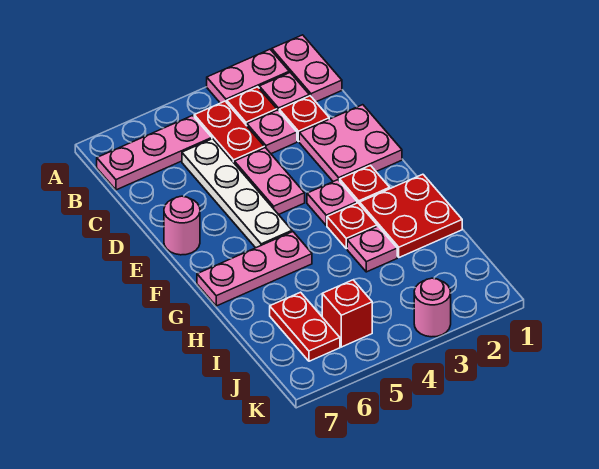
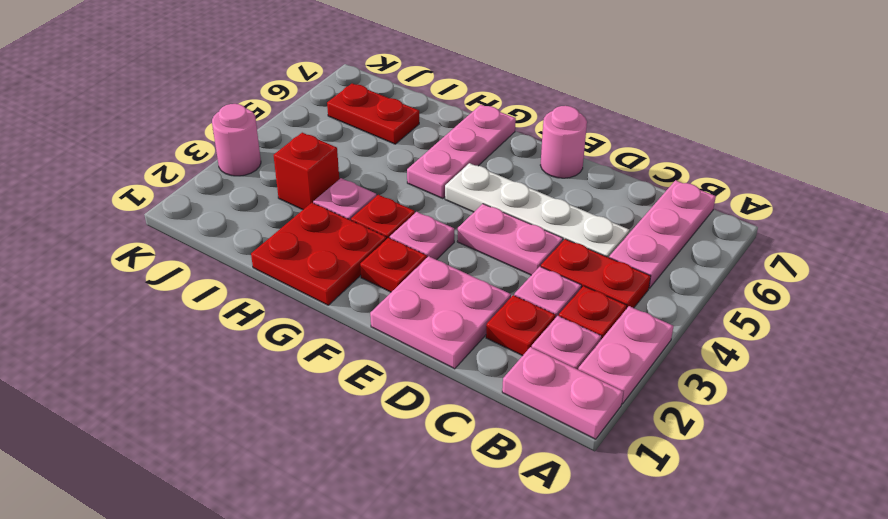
red 1x1 brick [322,280,372,347] -> red 1x1 brick moved to [274,133,339,210]

